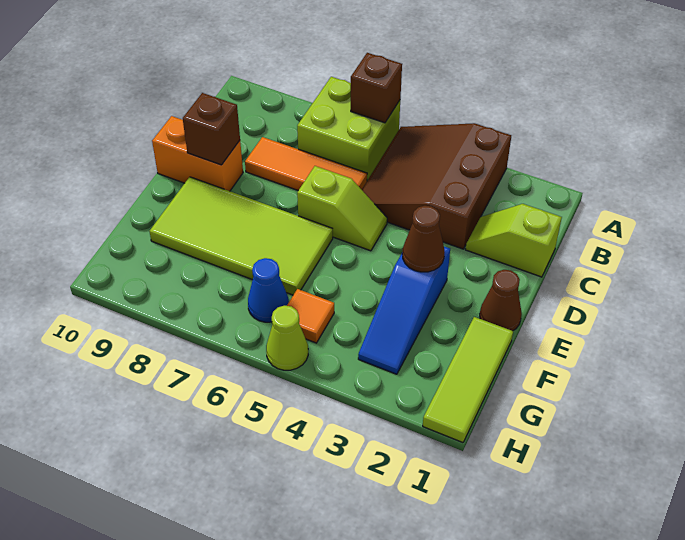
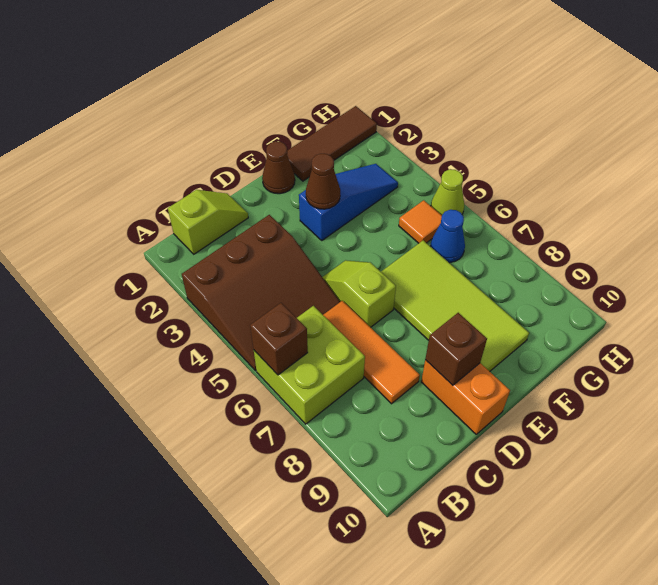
lime 1x2 slope [465,204,562,277] -> lime 1x2 slope turned to [168,190,248,254]
lime 1x3 tile [423,317,513,443] -> brown 1x3 tile [287,106,377,181]

